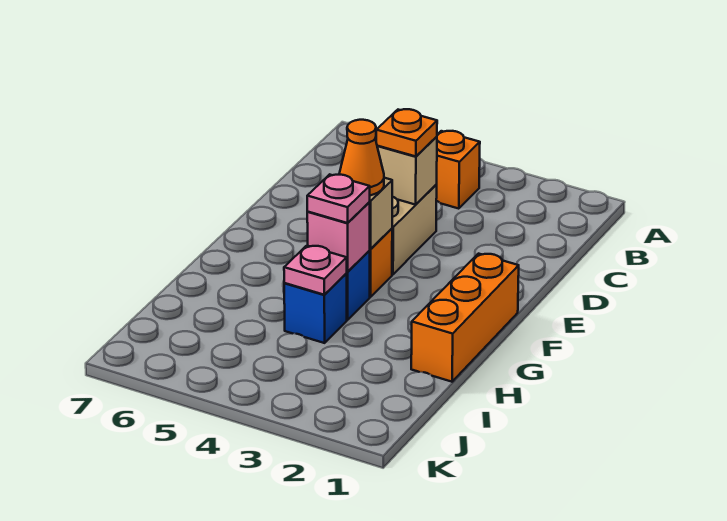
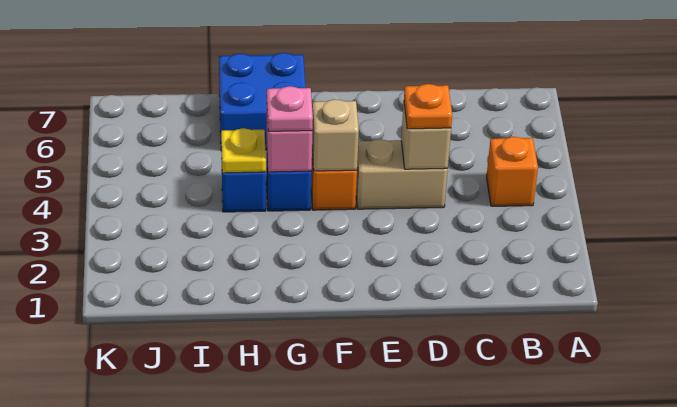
orange 1x3 brick [411,254,519,382] -> none
orange 1x1 cone [339,120,384,195] -> none
none -> blue 2x2 brick [219,53,306,151]
pink 1x1 plate [284,246,347,295] -> yellow 1x1 plate [221,128,266,173]

